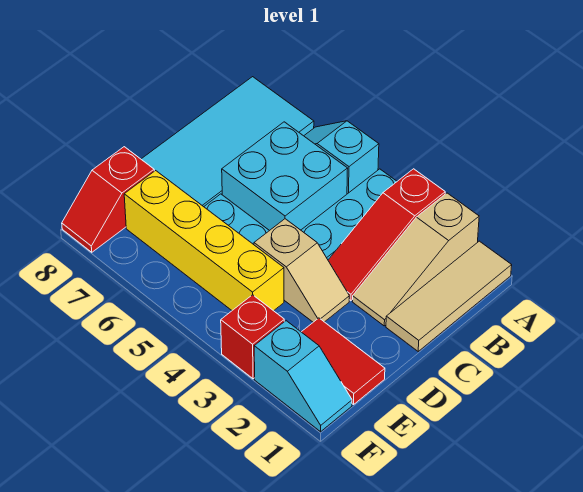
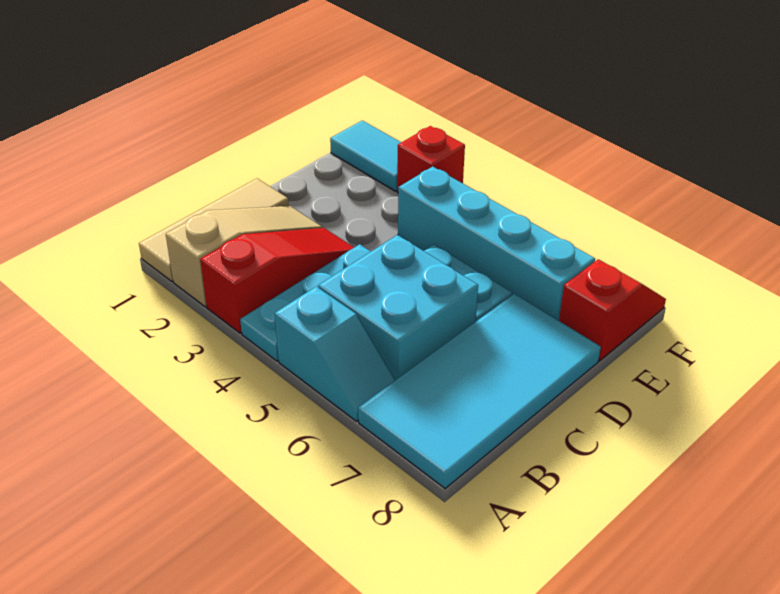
tan 1x2 slope [254,219,349,322] -> none
red 1x2 tile [302,318,385,405] -> none
yellow 1x4 brick [124,171,284,311] -> cyan 1x4 brick [398,166,595,321]
cyan 1x2 slope [254,321,352,432] -> cyan 1x2 tile [330,121,401,191]

